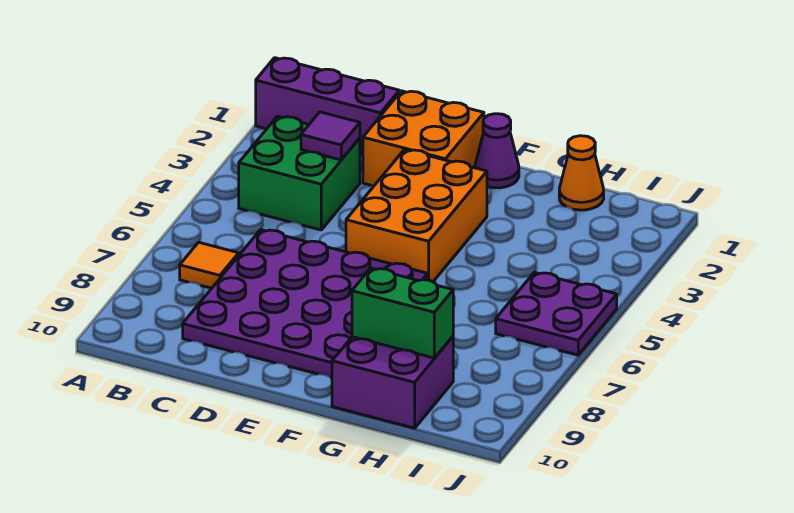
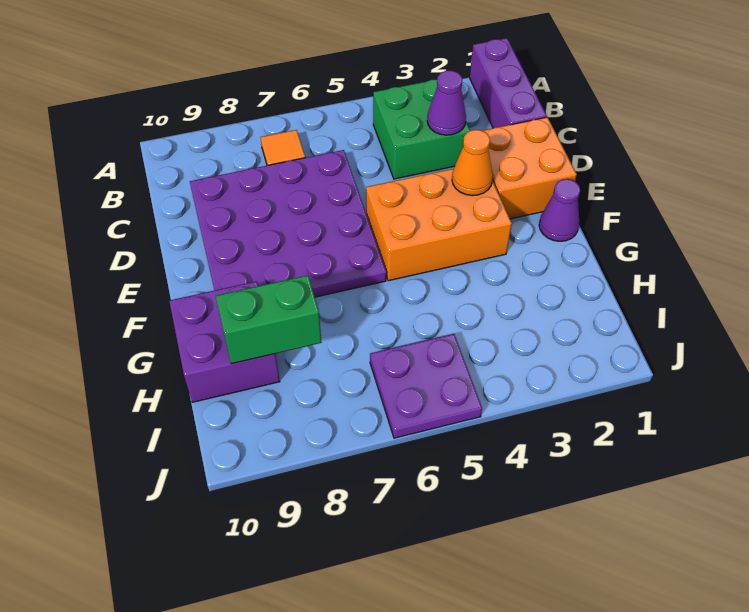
purple 1x1 tile [301,112,360,160] -> purple 1x1 cone [427,71,466,135]
green 1x2 brick [352,268,453,358] -> green 1x2 brick turned to [216,275,322,364]
orange 1x1 cone [559,136,604,210] -> orange 1x1 cone moved to [452,130,493,196]

